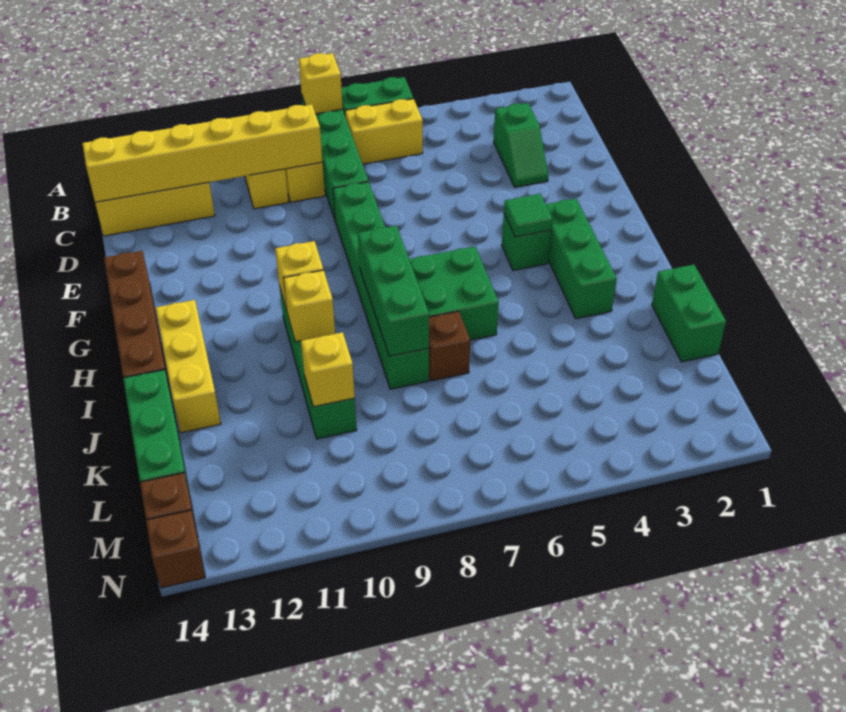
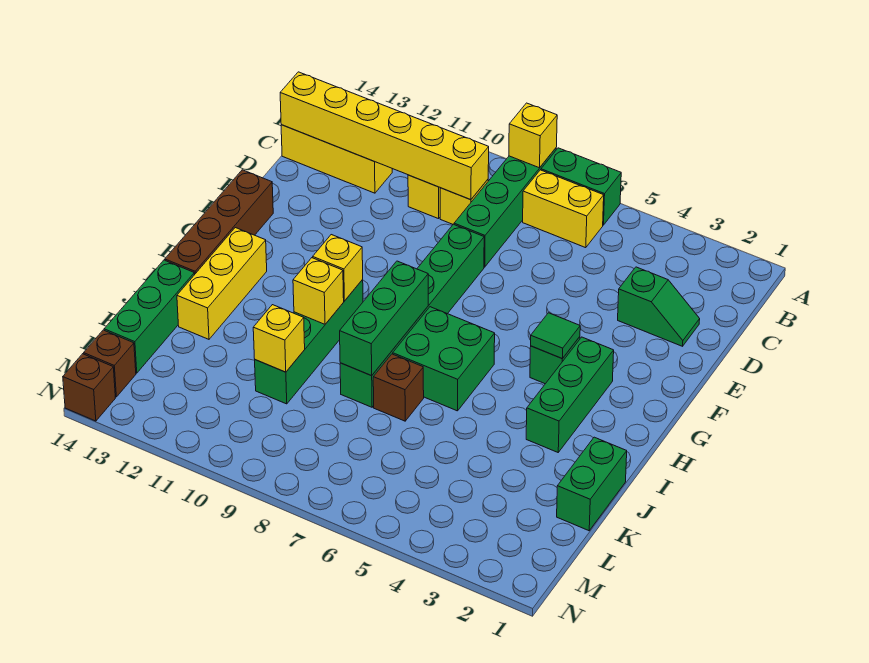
green 1x2 slope [494,103,548,187] -> green 1x2 slope turned to [618,267,700,346]

